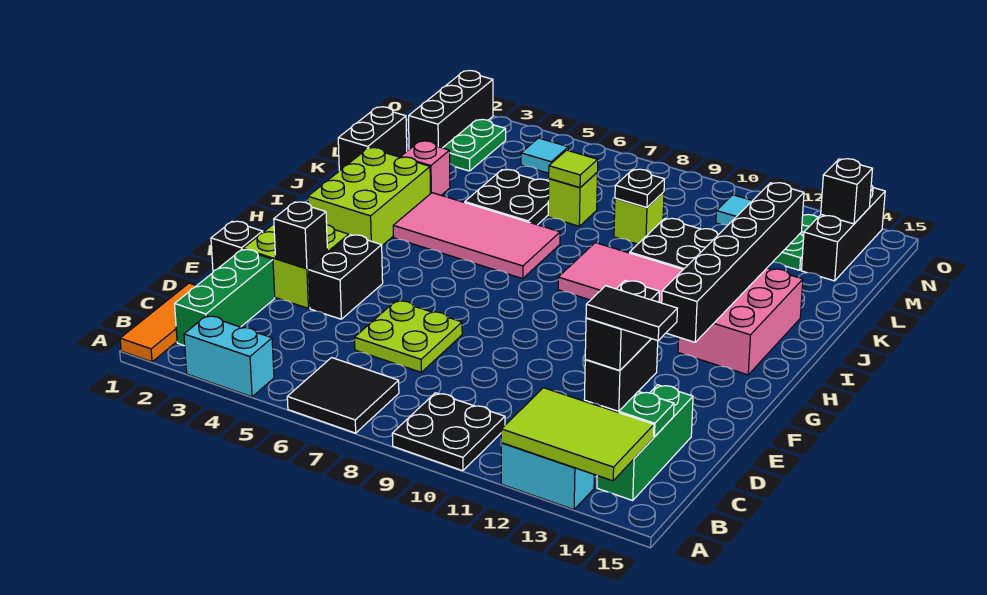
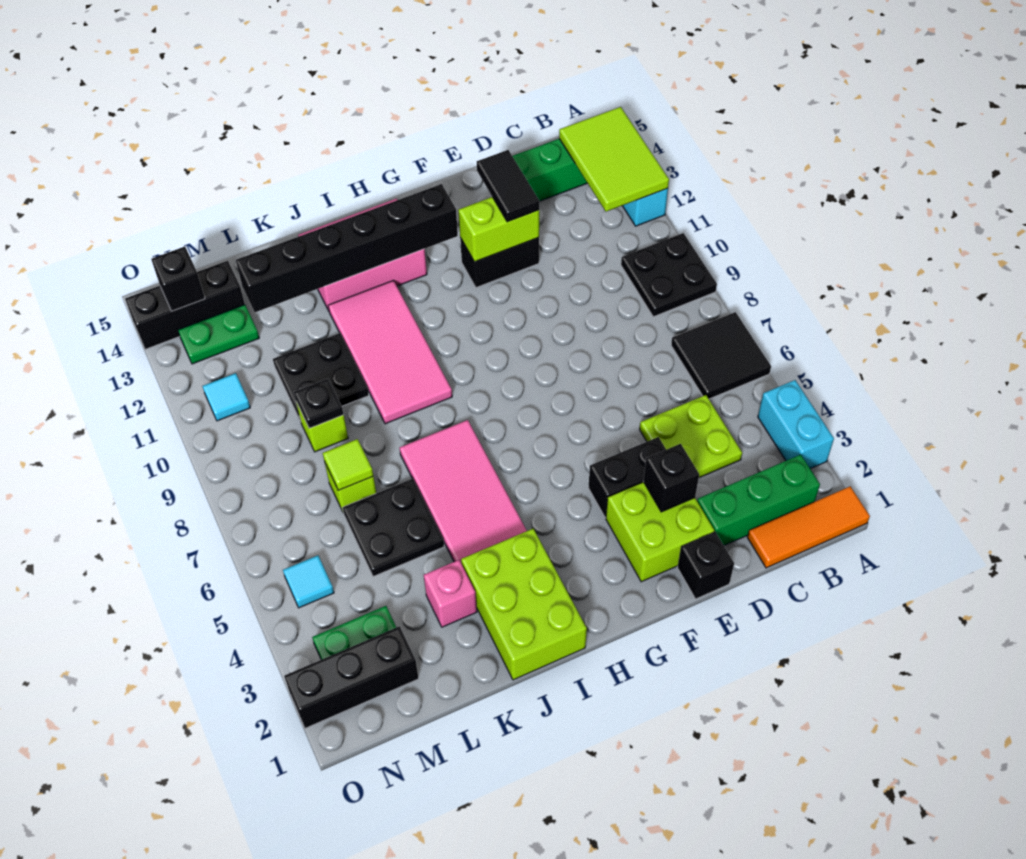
green 1x1 plate [619,391,674,437] -> none
lime 2x2 plate [355,301,462,372] -> lime 2x2 plate moved to [640,395,742,478]
black 1x2 brick [585,281,659,370] -> lime 1x2 brick [458,197,539,262]
lime 2x3 brick [308,148,430,245] -> lime 2x3 brick turned to [461,529,587,680]
black 1x2 brick [338,107,407,171] -> none

